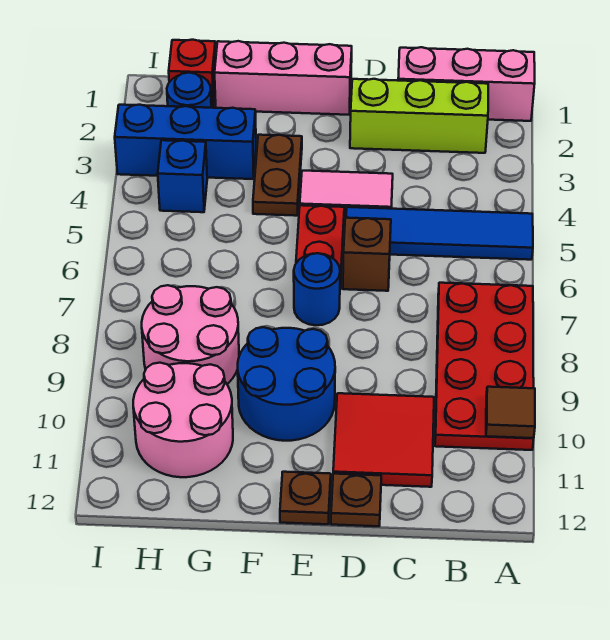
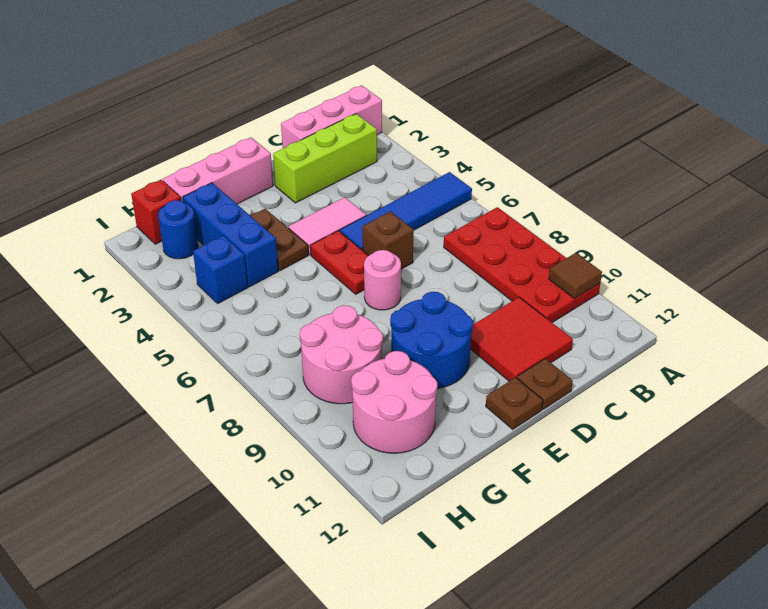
blue 1x1 round brick [294,253,340,325] -> pink 1x1 round brick [364,250,401,310]
blue 1x3 brick [115,105,256,179] -> blue 1x3 brick turned to [183,183,278,287]

